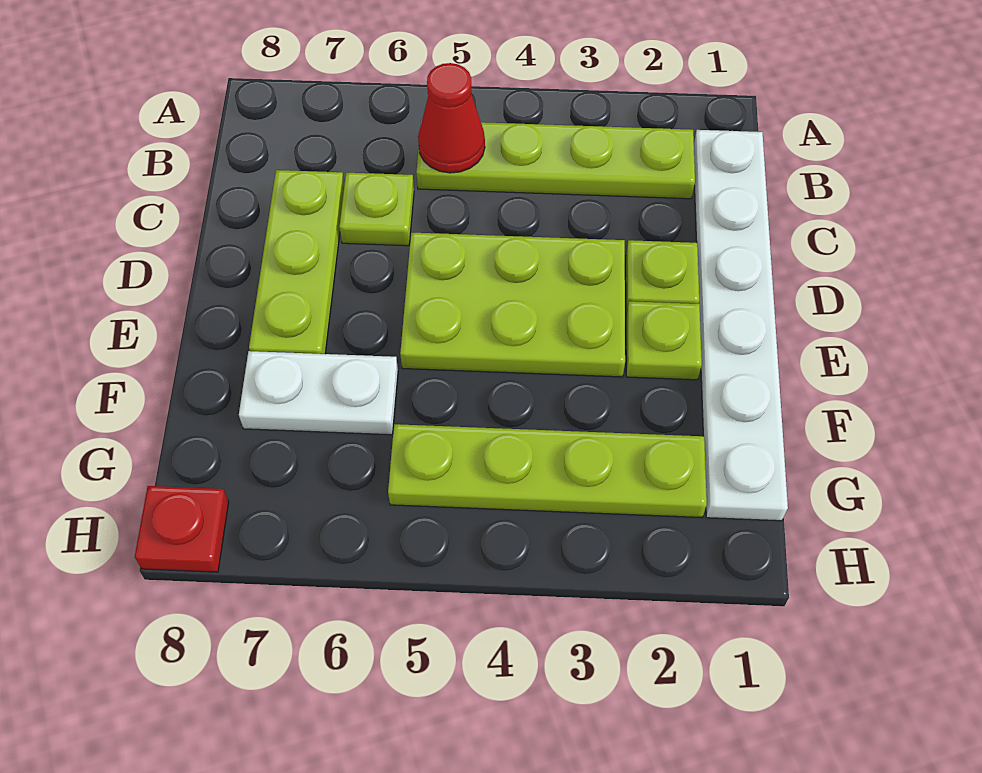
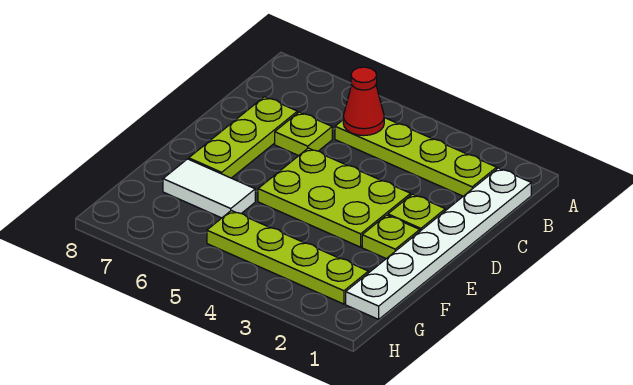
white 1x2 plate [239,351,398,435] -> white 1x2 tile [163,159,255,218]
red 1x1 plate [135,486,229,572] -> none

